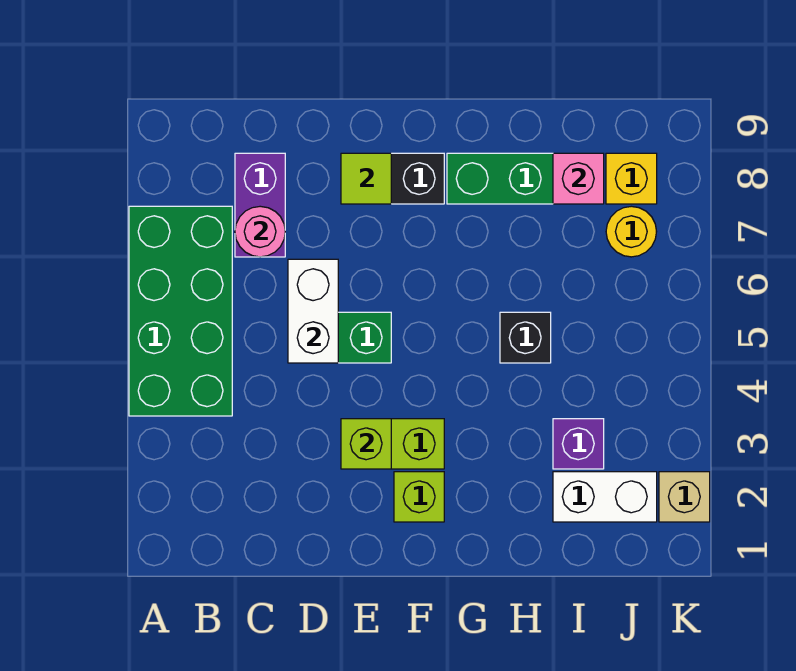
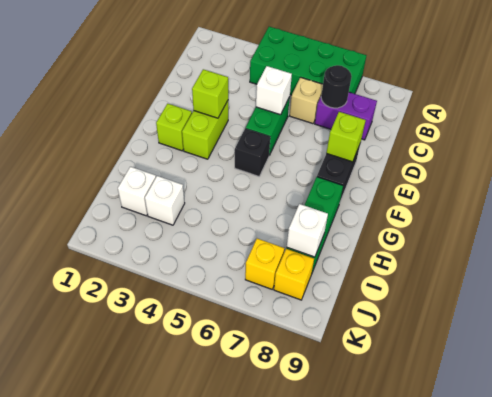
pink 1x1 round brick [235,206,285,257] -> black 1x1 round brick [321,65,352,108]
white 1x2 brick [288,259,338,363] -> white 1x1 brick [256,66,292,115]
lime 1x1 tile [341,153,391,204] -> lime 1x1 brick [327,112,366,162]
black 1x1 brick [500,312,551,363] -> black 1x1 brick moved to [234,129,270,176]
white 1x2 brick [553,472,657,522] -> white 1x1 brick [118,167,156,216]
purple 1x1 brick [553,419,604,469] -> white 1x1 brick [145,176,185,225]
pink 1x1 brick [553,153,604,204] -> white 1x1 brick [287,204,328,257]
yellow 1x1 round brick [606,206,657,257] -> yellow 1x1 brick [245,239,285,289]
tan 1x1 brick [659,472,710,522] -> tan 1x1 brick moved to [290,77,323,124]

